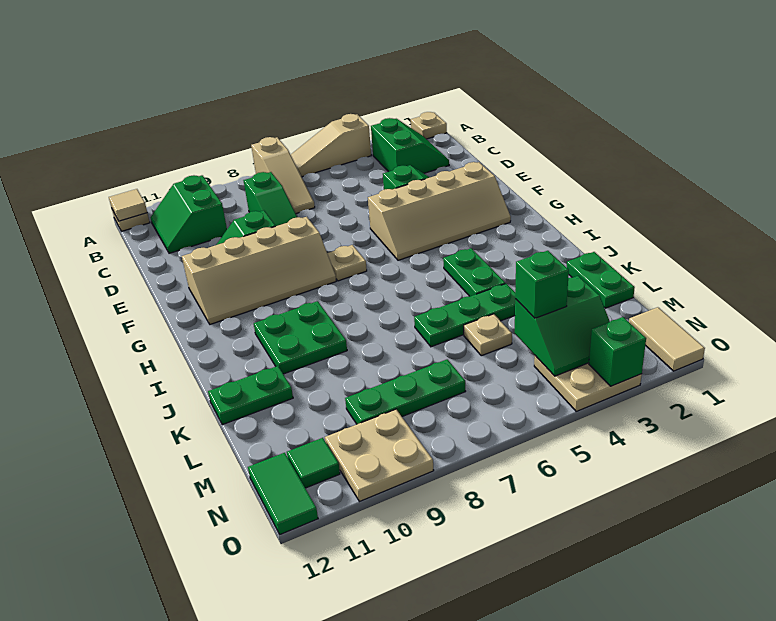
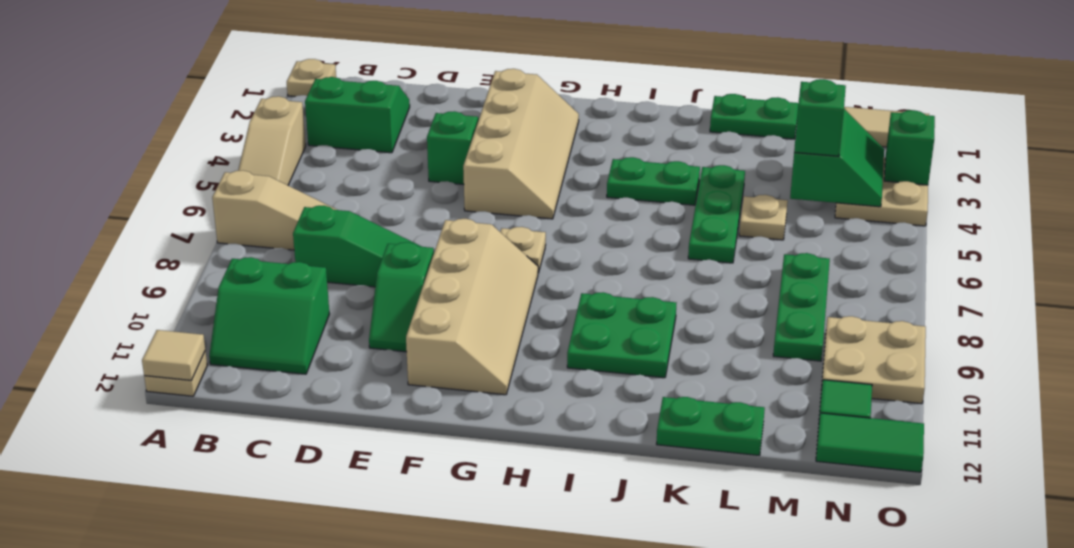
green 1x2 plate [208,366,293,425] -> green 1x2 plate turned to [657,397,765,455]

